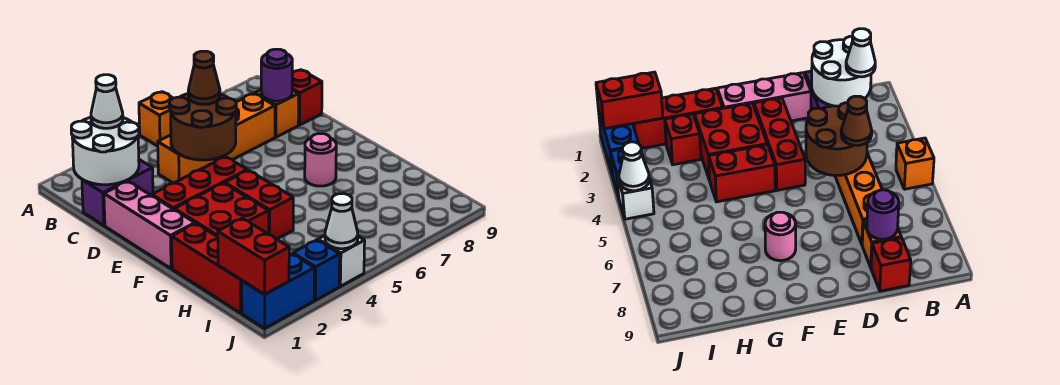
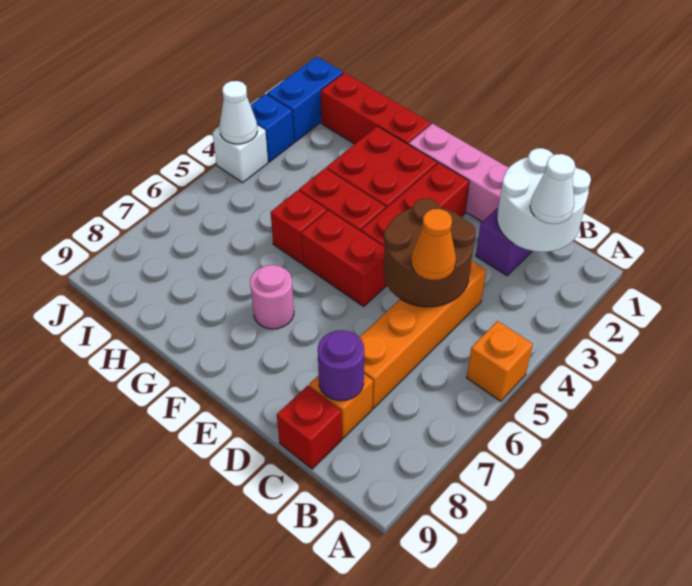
brown 1x1 cone [188,51,220,104] -> orange 1x1 cone [411,209,456,280]
red 1x1 brick [665,114,701,165] -> red 1x1 brick moved to [271,190,327,264]
red 1x2 brick [218,218,289,295] -> red 1x2 brick moved to [301,210,387,307]

